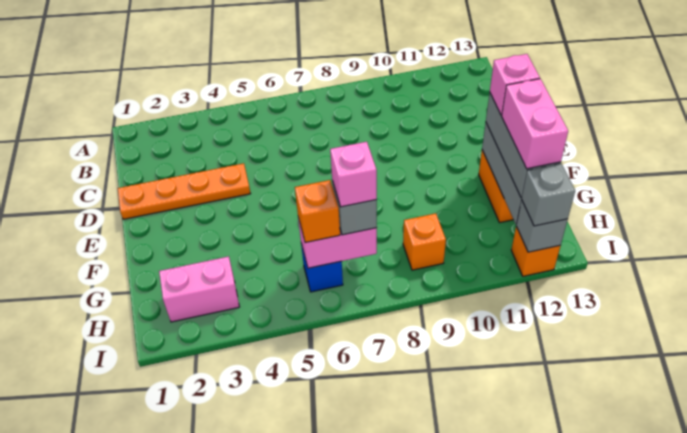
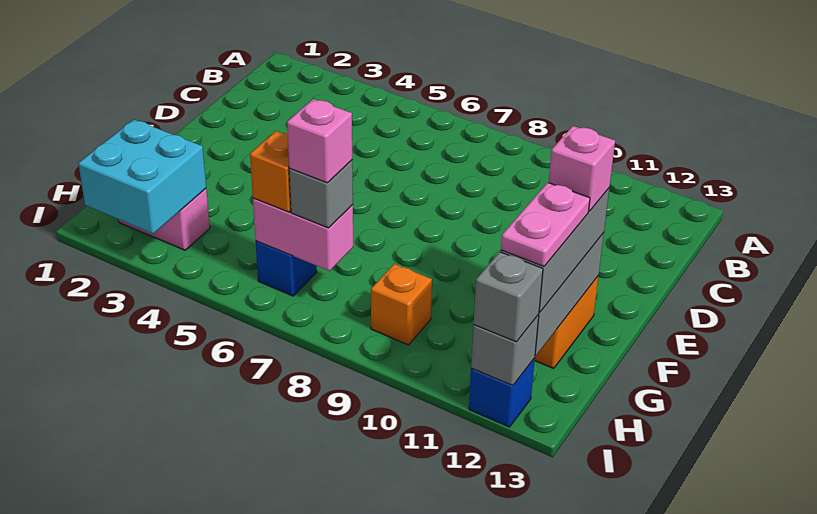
orange 1x4 plate [118,163,251,219] -> none
pink 1x2 brick [502,79,568,169] -> pink 1x2 plate [501,183,590,266]
none -> cyan 2x2 brick [78,120,206,234]
orange 1x1 brick [511,227,560,276] -> blue 1x1 brick [469,358,535,427]

